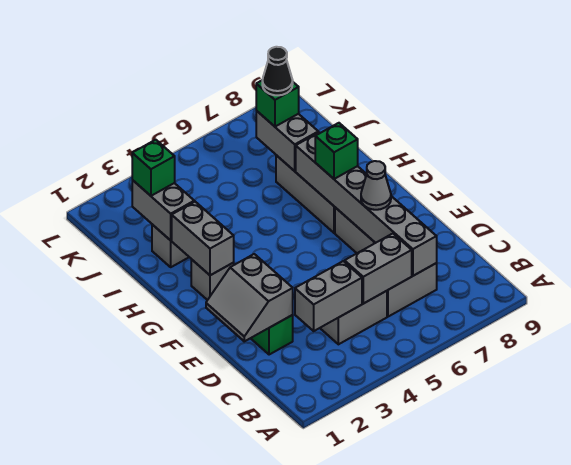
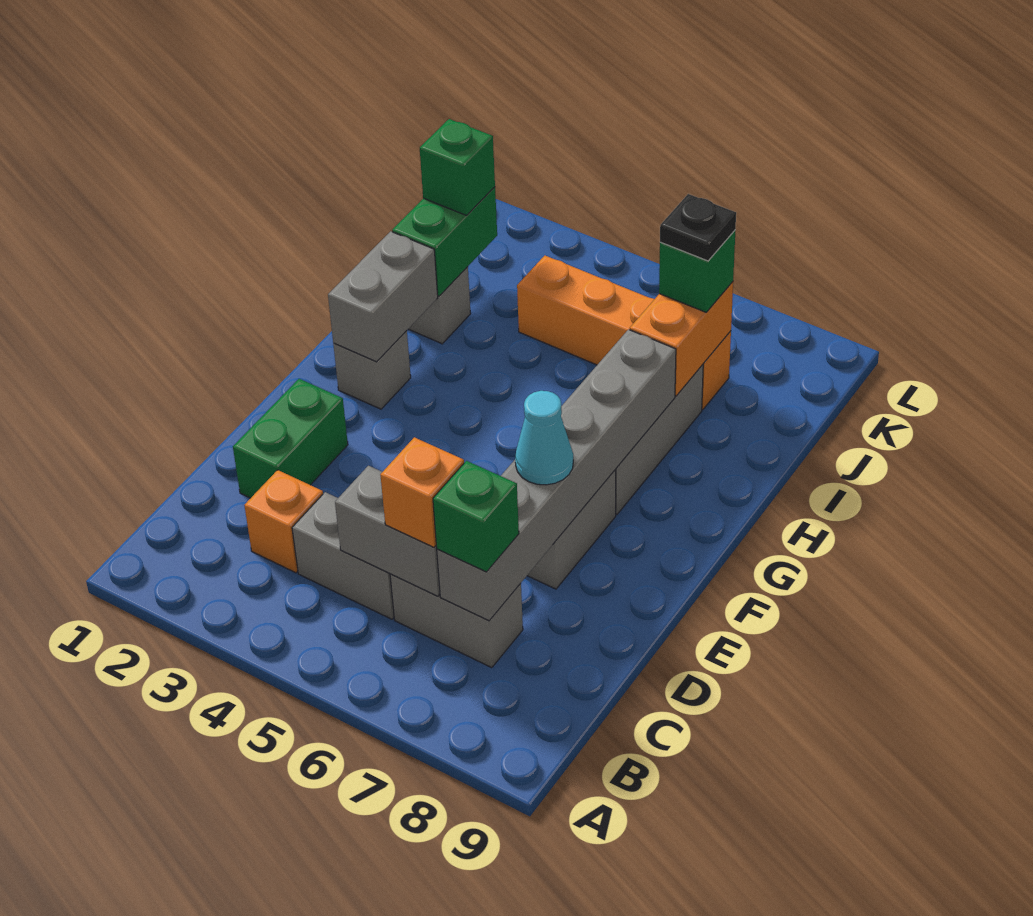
none -> orange 1x1 brick [244,470,323,573]
grey 1x2 brick [295,261,362,331] -> none
none -> orange 1x1 brick [380,437,464,547]
grey 2x2 slope [206,254,293,341] -> none
grey 1x1 cone [361,161,391,210] -> cyan 1x1 cone [515,391,573,485]
green 1x1 brick [315,123,358,179] -> green 1x1 brick moved to [433,461,519,572]
grey 1x2 brick [132,180,194,240] -> green 1x2 brick [392,187,497,296]
grey 1x2 brick [256,111,318,171] -> orange 1x2 brick [630,282,733,396]
none -> orange 1x4 brick [517,256,731,410]
black 1x1 cone [262,47,293,95] -> black 1x1 plate [660,194,736,261]

